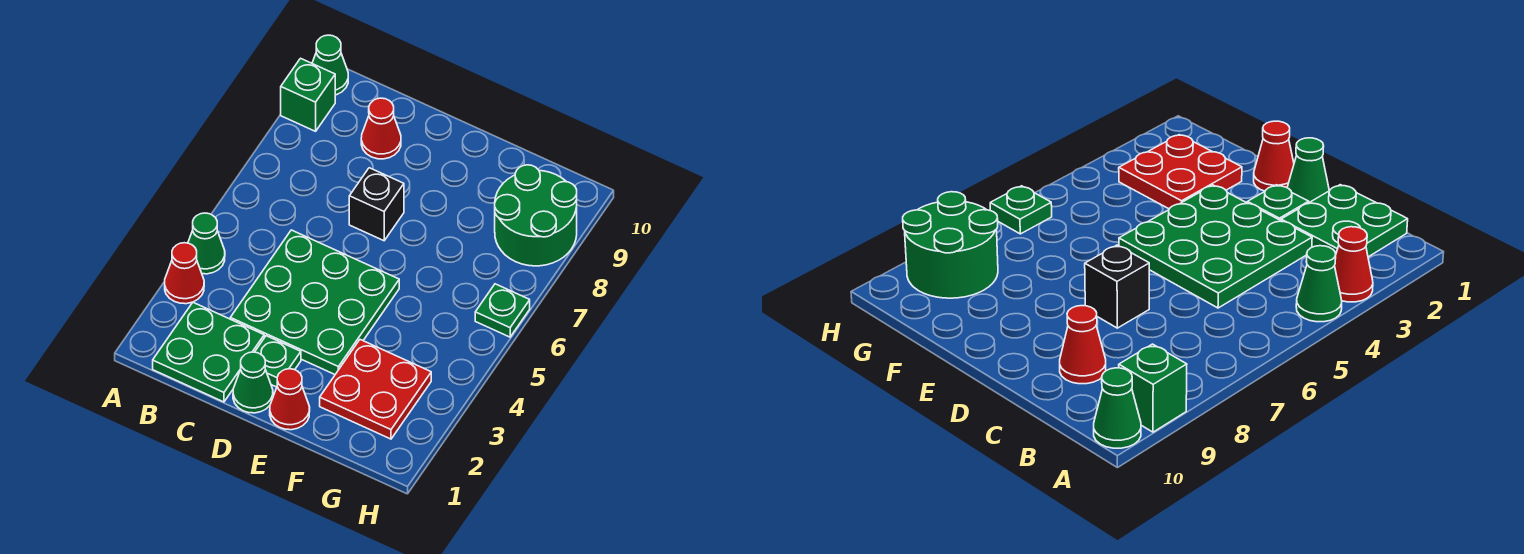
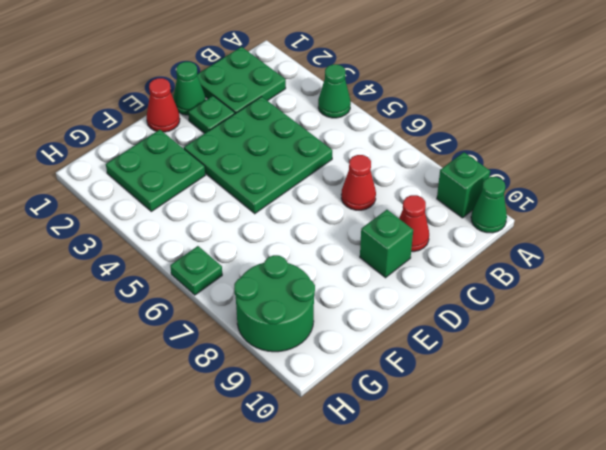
red 1x1 cone [165,243,204,304] -> red 1x1 cone moved to [341,155,376,210]
black 1x1 brick [349,168,404,241] -> none
none -> green 1x1 brick [360,210,413,278]
red 2x2 plate [320,340,431,439] -> green 2x2 plate [106,130,205,211]

